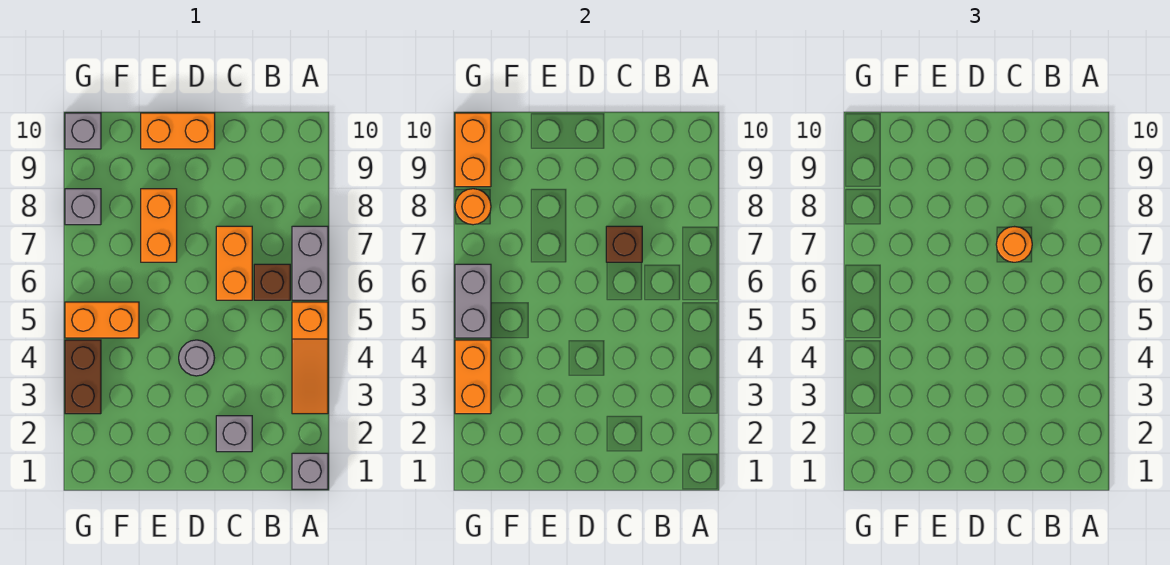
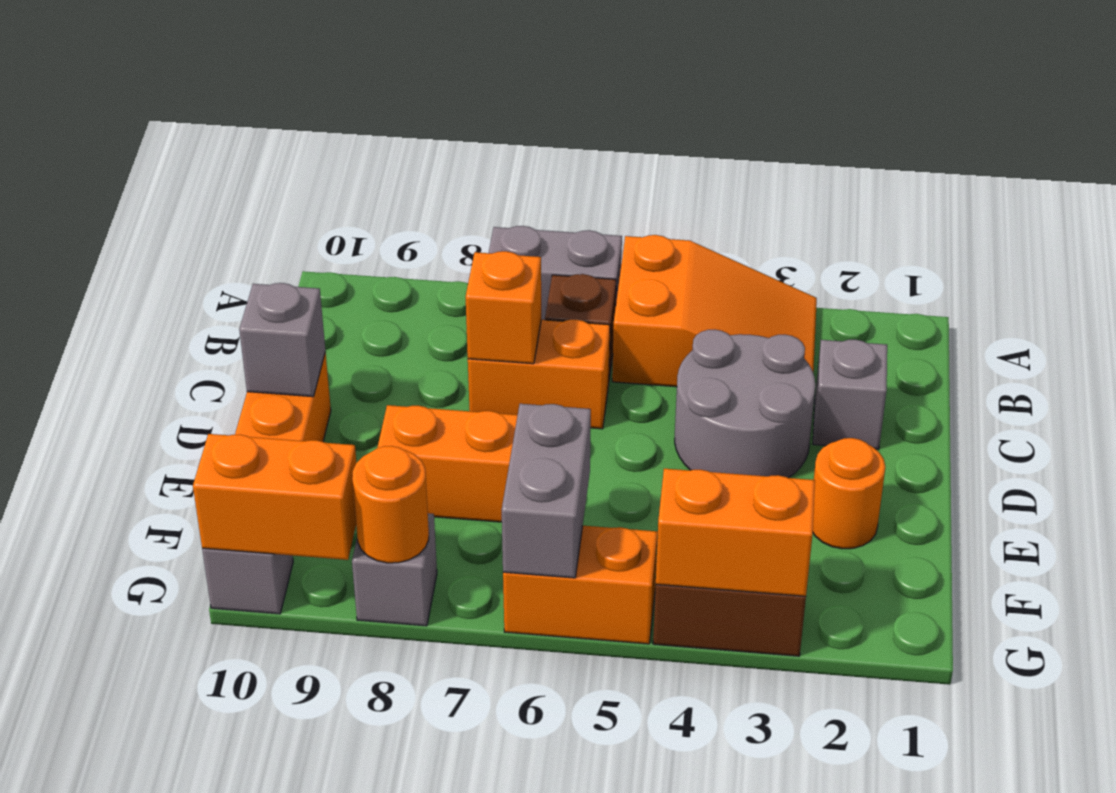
grey 1x1 brick [292,453,328,489] -> grey 1x1 brick moved to [239,283,325,397]
orange 1x3 slope [292,302,328,414] -> orange 2x3 slope [612,235,817,387]
brown 1x1 brick [606,226,642,262] -> orange 1x1 brick [466,251,541,364]
orange 1x1 round brick [996,227,1032,262] -> orange 1x1 round brick moved to [813,438,885,549]
grey 1x1 round brick [179,340,214,376] -> grey 2x2 round brick [675,330,815,478]
orange 1x2 brick [65,302,139,338] -> orange 1x2 brick turned to [503,526,658,644]
grey 1x2 brick [455,264,491,338] -> grey 1x2 brick turned to [502,404,591,578]

